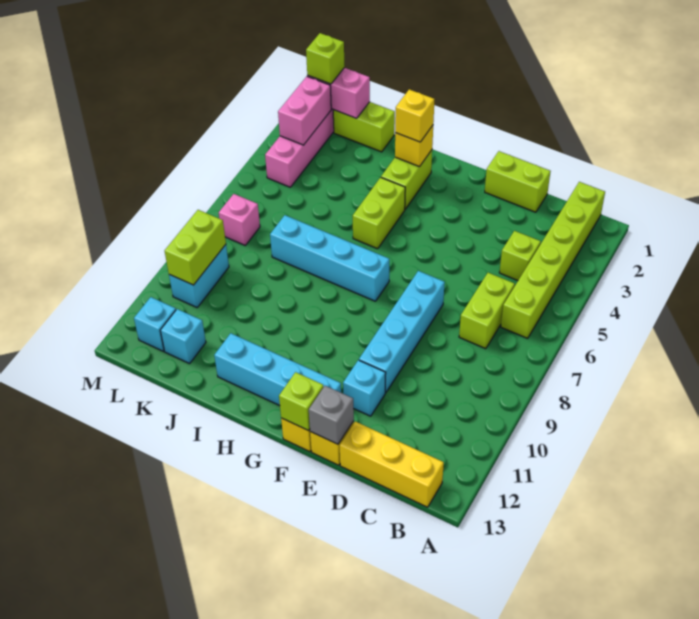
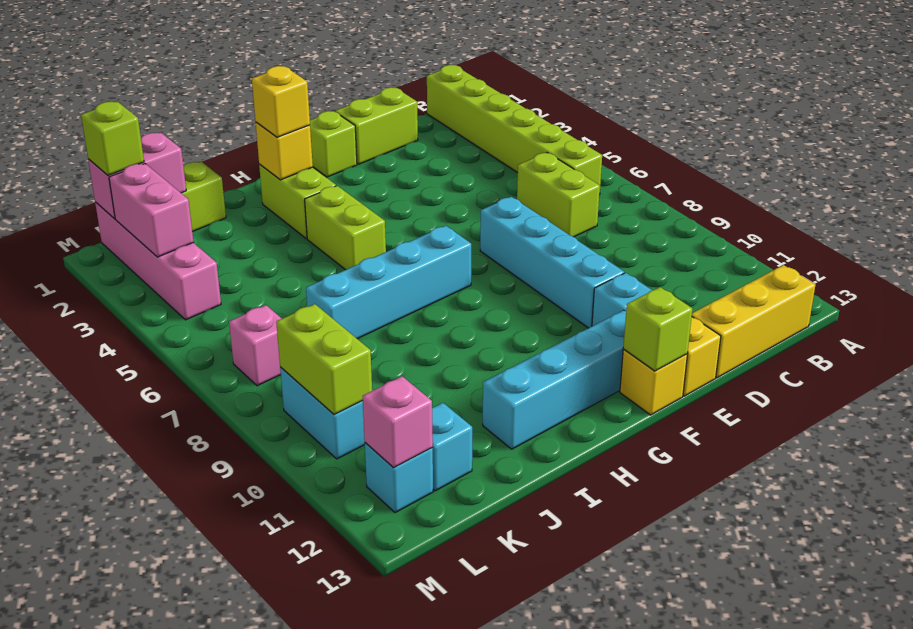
lime 1x1 brick [499,231,541,280] -> lime 1x1 brick moved to [310,111,357,177]
grey 1x1 brick [309,386,354,444] -> none
none -> pink 1x1 brick [363,376,433,468]

